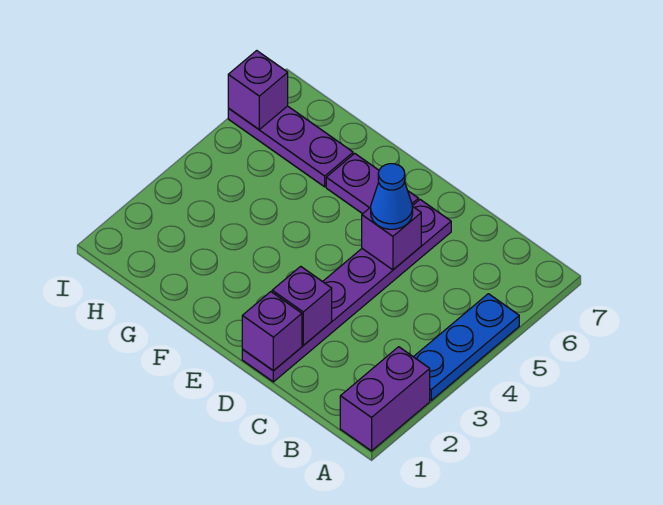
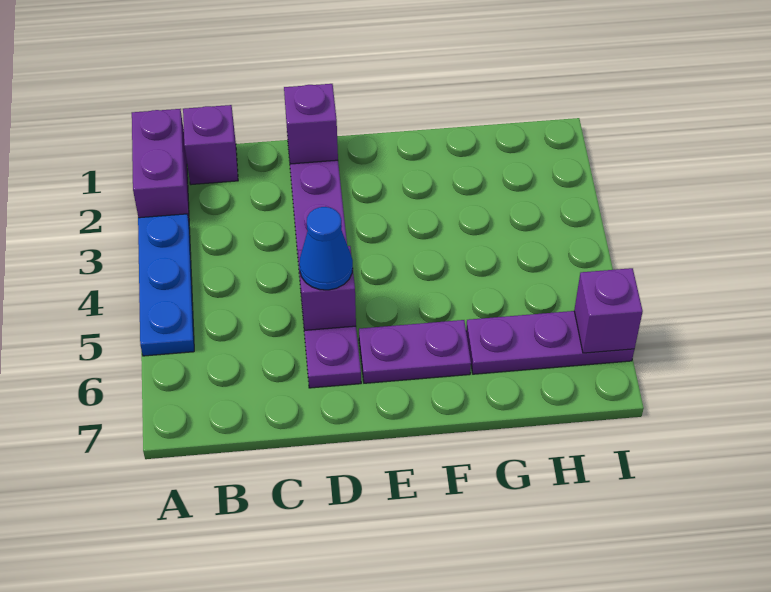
purple 1x1 brick [272,266,332,345] -> purple 1x1 brick moved to [183,105,238,185]

